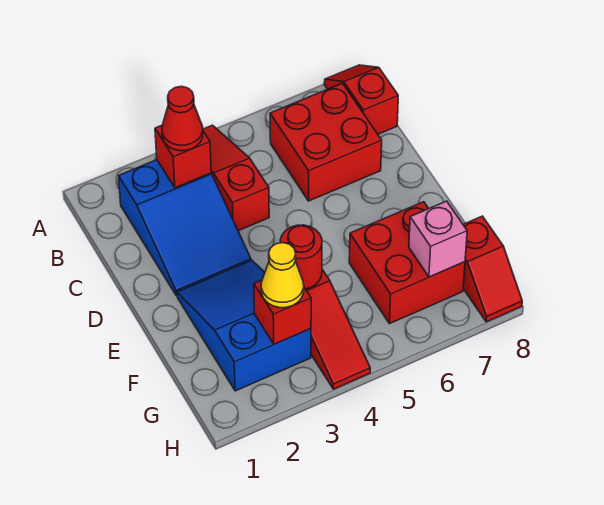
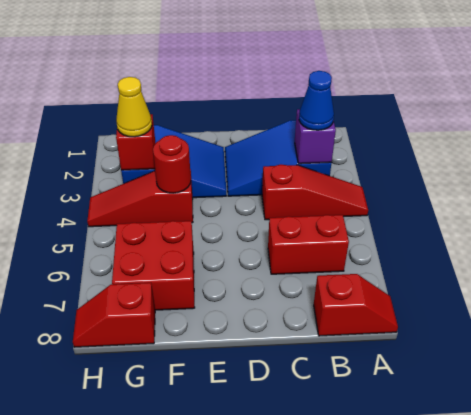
red 1x1 brick [155,125,211,188] -> purple 1x1 brick [295,109,336,164]
red 1x1 cone [162,86,203,151] -> blue 1x1 cone [299,71,334,130]
red 2x2 brick [270,83,382,201] -> red 1x2 brick [268,215,349,274]
pink 1x1 brick [409,201,467,277] -> none

